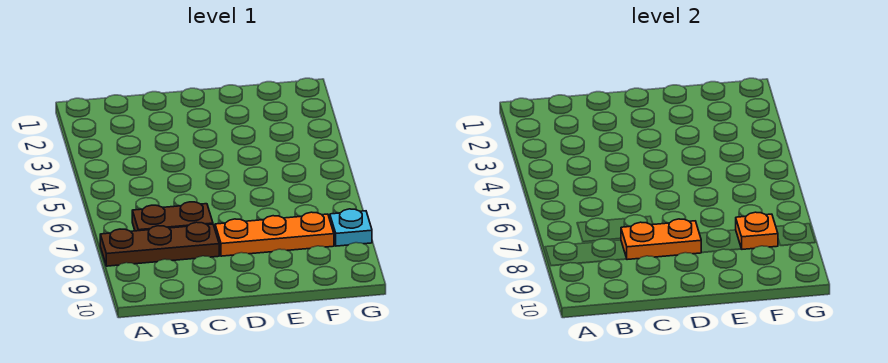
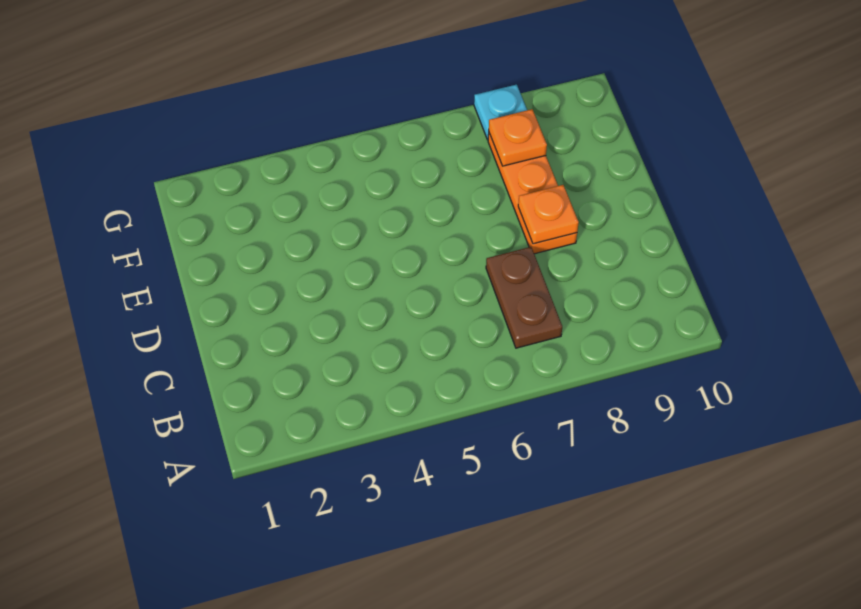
brown 1x3 plate [100,222,219,266] -> none
orange 1x2 plate [621,219,702,260] -> orange 1x1 plate [518,185,579,244]

